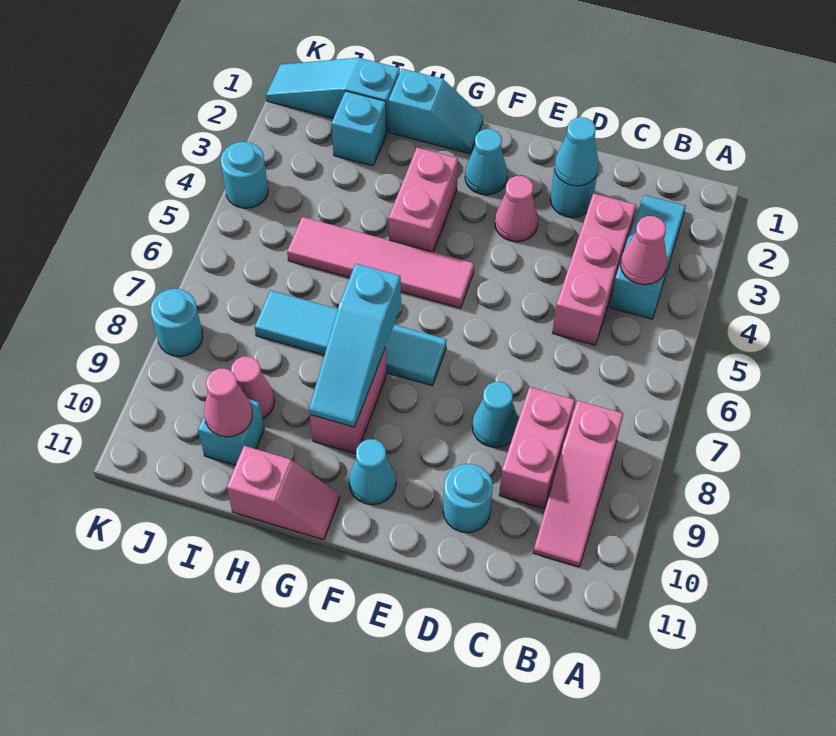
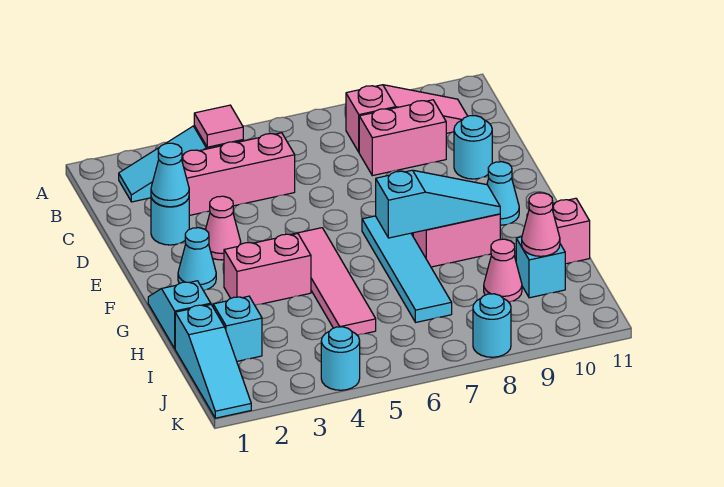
pink 1x1 cone [621,216,667,285] -> pink 1x1 tile [194,105,243,147]
cyan 1x1 cone [472,382,518,447] -> none

